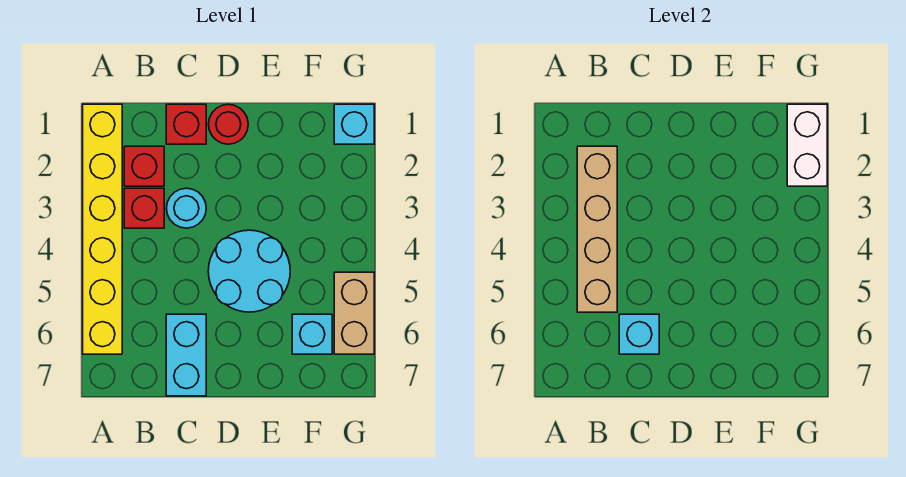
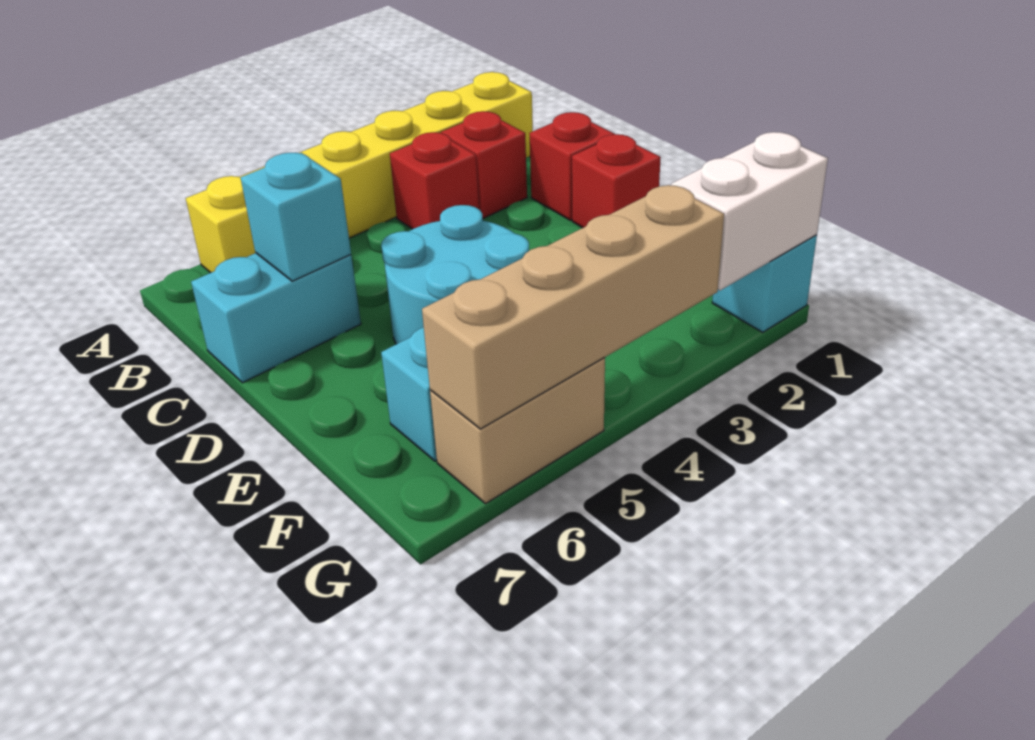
tan 1x4 brick [577,146,617,312] -> tan 1x4 brick moved to [422,185,724,429]
cyan 1x1 round brick [166,188,206,228] -> none
red 1x1 round brick [208,104,248,144] -> red 1x1 brick [572,134,661,228]

